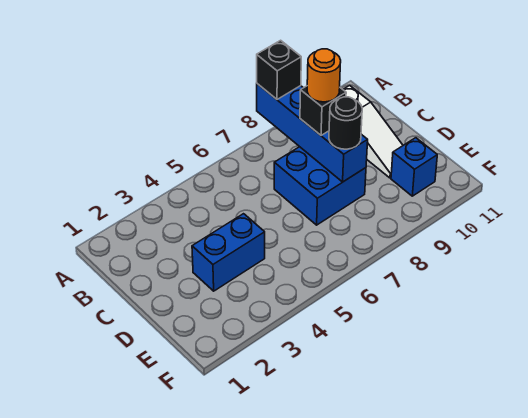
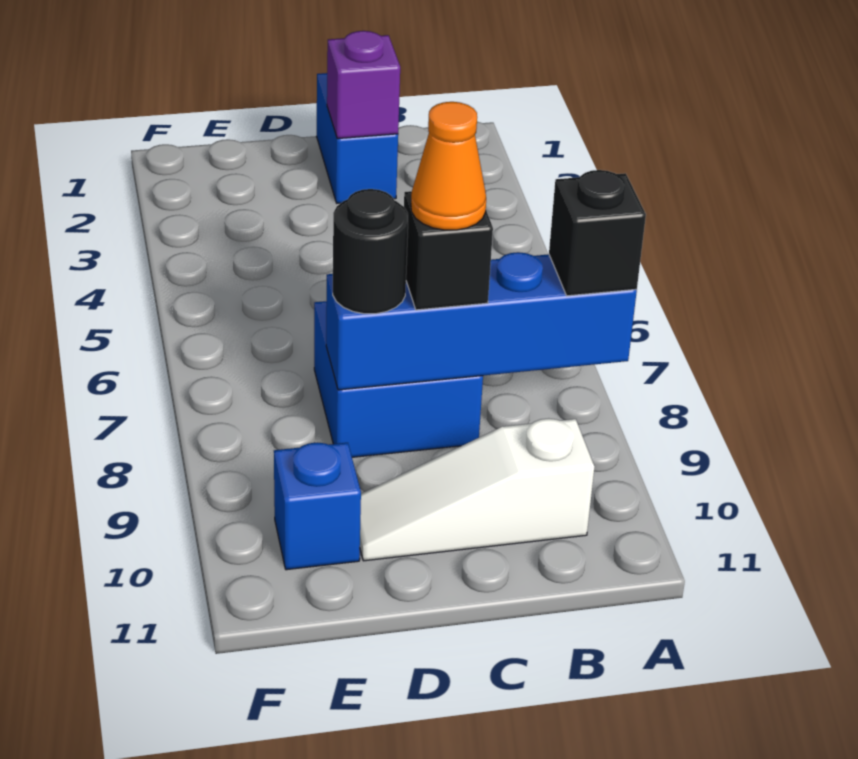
none -> purple 1x1 brick [327,31,400,139]
orange 1x1 round brick [307,49,341,102] -> orange 1x1 cone [411,102,486,230]
blue 1x2 brick [192,214,265,291] -> blue 1x2 brick moved to [317,73,398,203]

